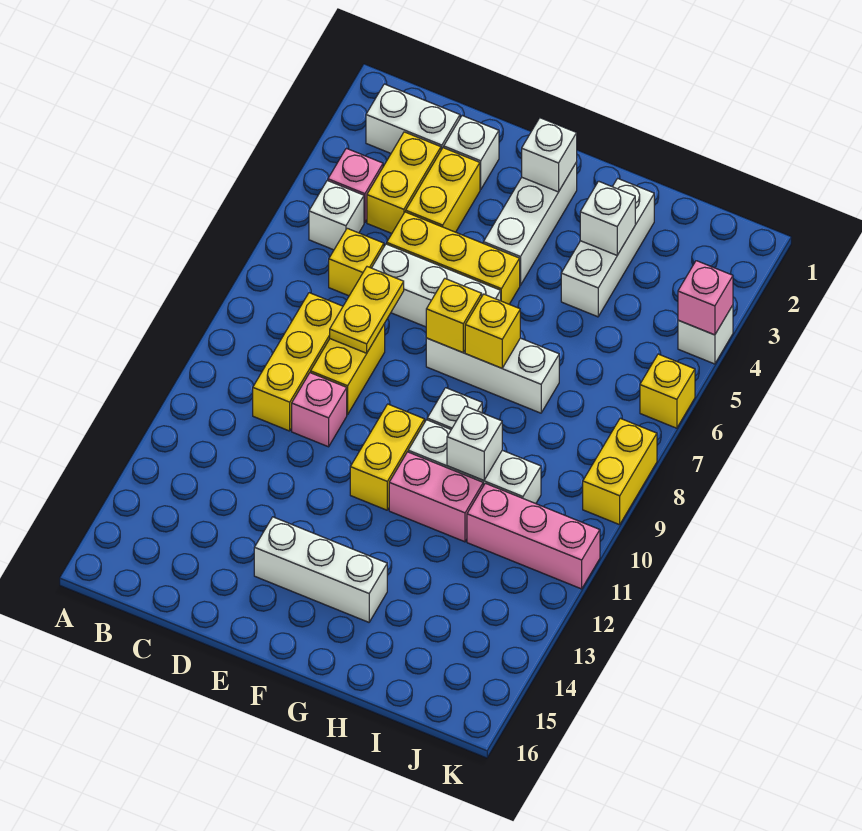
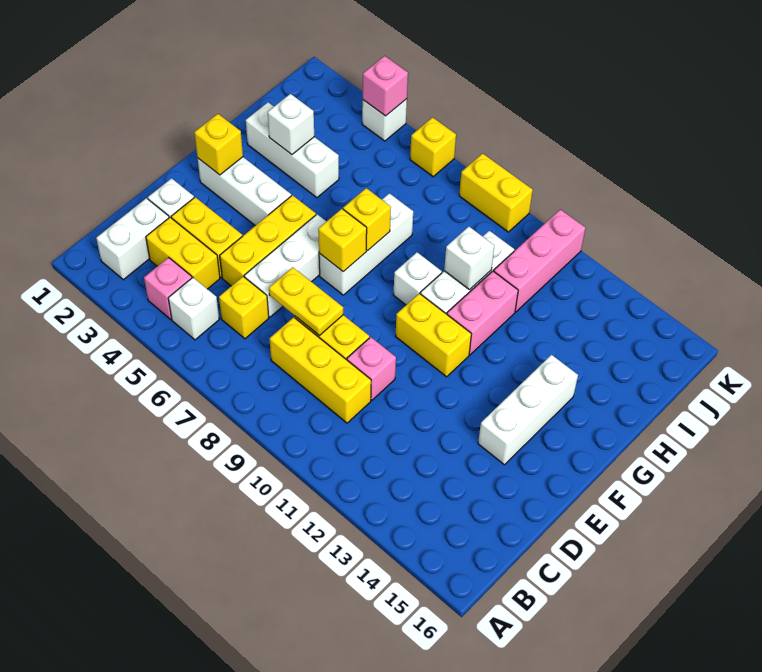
white 1x1 brick [522,118,577,192] -> yellow 1x1 brick [194,114,243,175]

